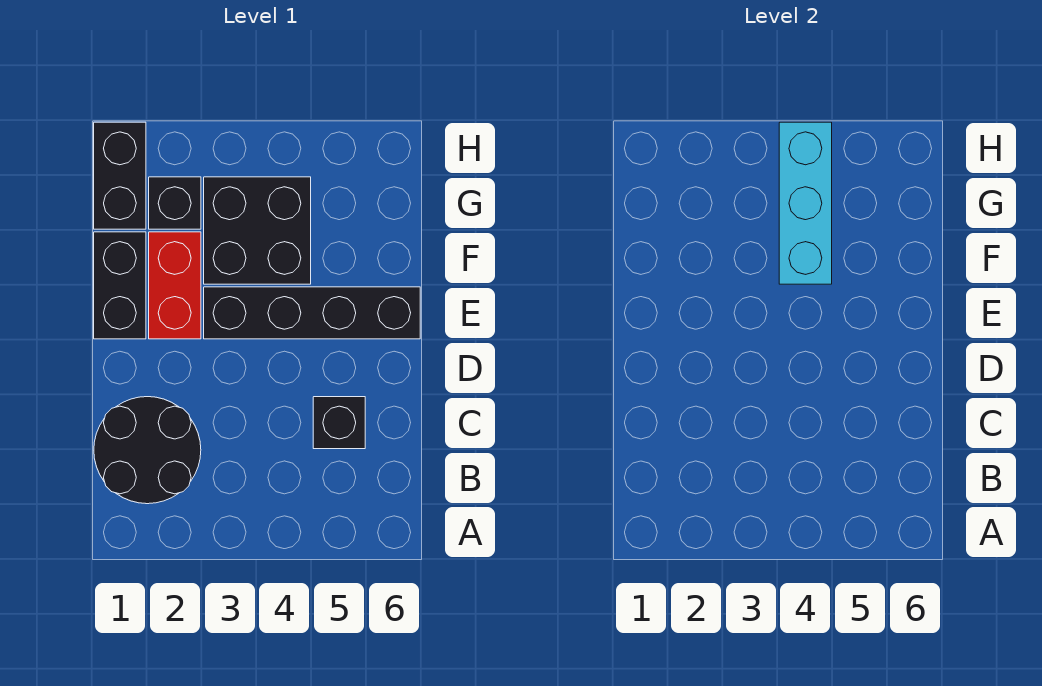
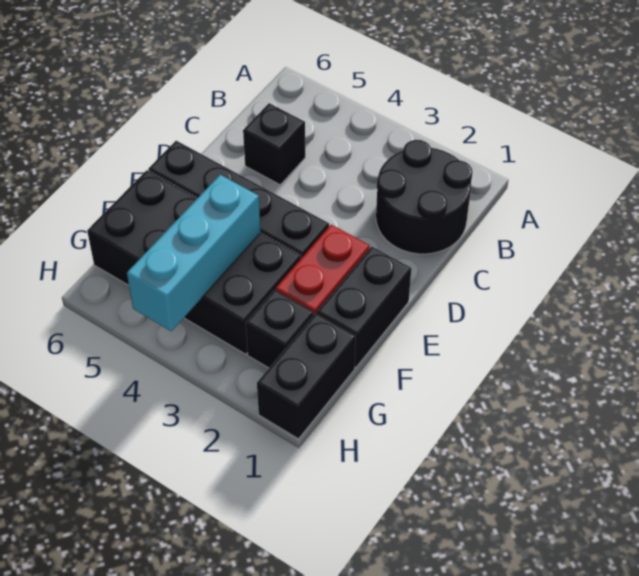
black 2x2 brick [204,177,311,284] -> black 2x4 brick [87,170,301,354]

